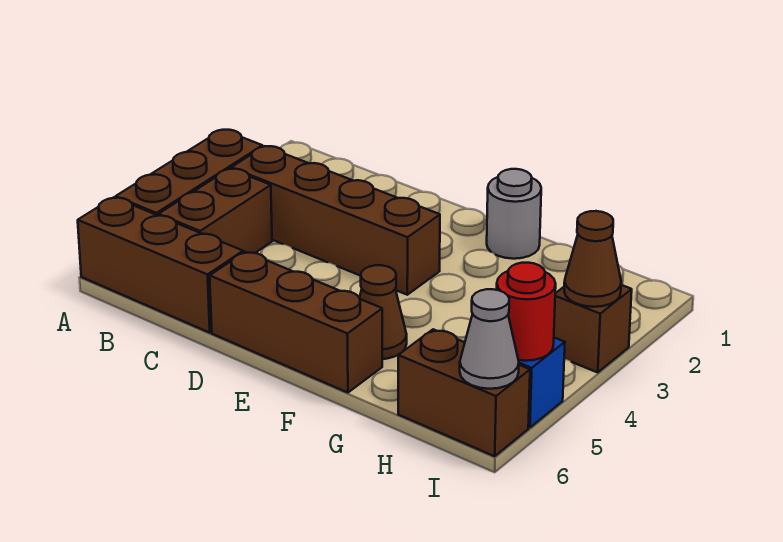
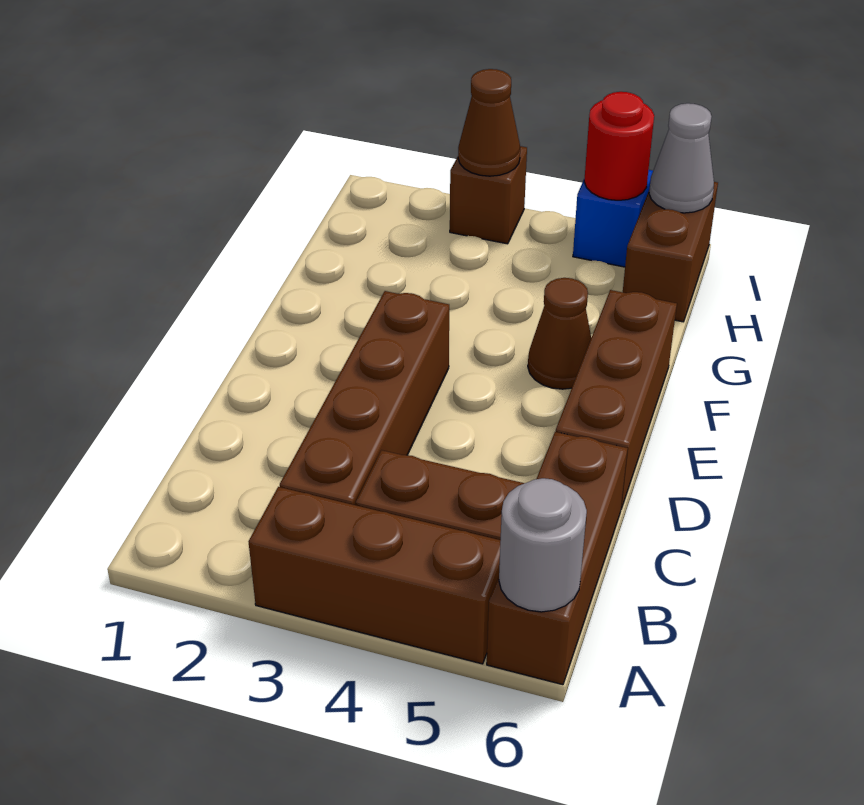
grey 1x1 round brick [487,169,541,259] -> grey 1x1 round brick moved to [499,478,587,612]

